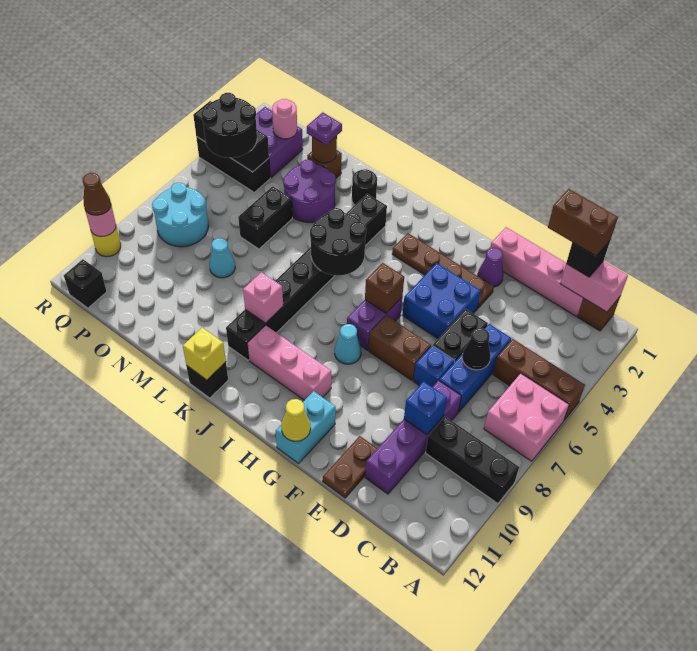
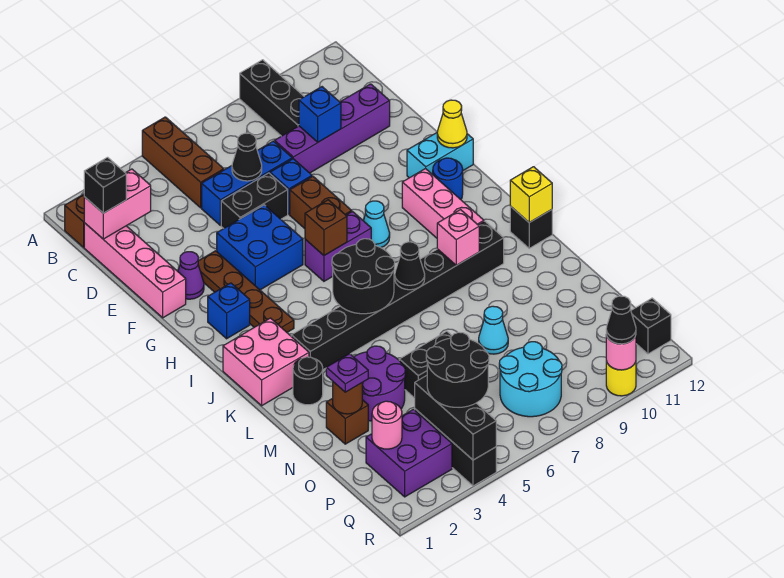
pink 2x2 brick [484,373,569,461] -> pink 2x2 brick moved to [223,318,309,406]
pink 1x2 brick [560,261,628,312] -> pink 1x2 brick turned to [84,169,151,239]
brown 1x2 brick [548,189,618,256] -> none
brown 1x2 plate [323,436,378,498] -> none
none -> blue 1x1 brick [208,283,250,339]
none -> blue 1x1 round brick [433,158,463,199]
none -> black 1x1 cone [395,242,425,290]
brown 1x1 cone [83,173,111,215] -> black 1x1 cone [606,296,636,344]

